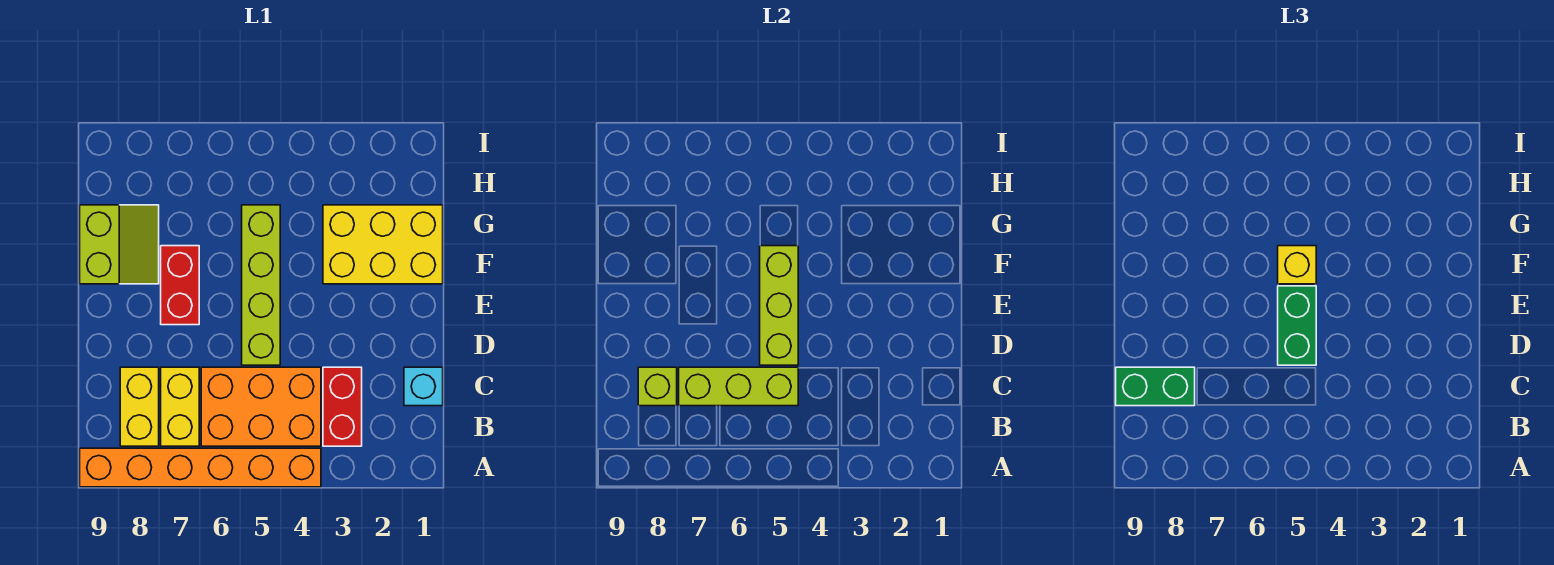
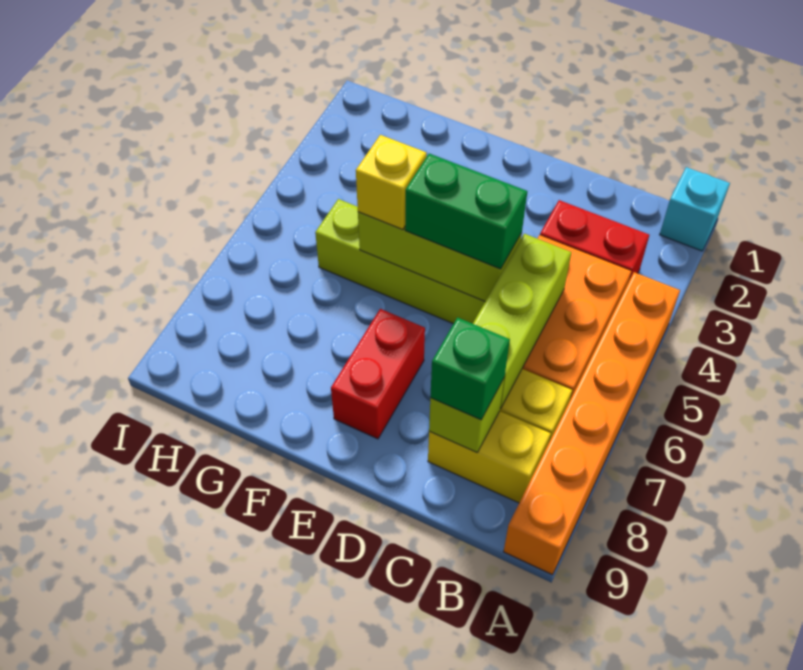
cyan 1x1 brick [404,367,443,406] -> cyan 1x1 brick moved to [660,167,730,251]
green 1x2 brick [1116,367,1195,406] -> green 1x1 brick [430,317,510,420]
red 1x2 brick [161,246,199,325] -> red 1x2 brick turned to [331,309,425,439]
yellow 2x3 brick [323,205,443,284] -> none
lime 2x2 slope [80,205,159,284] -> none

